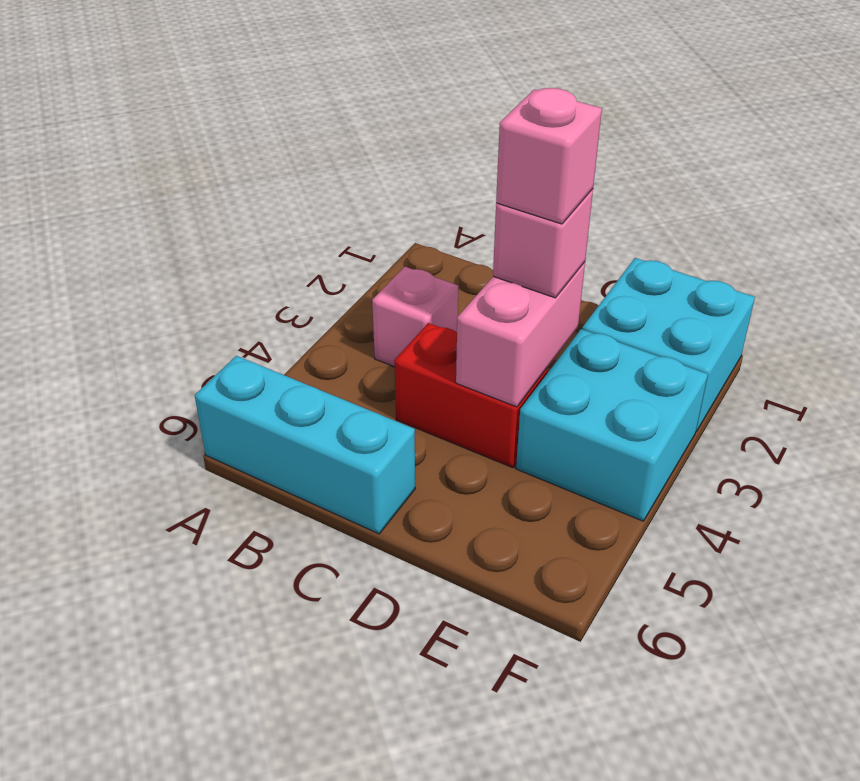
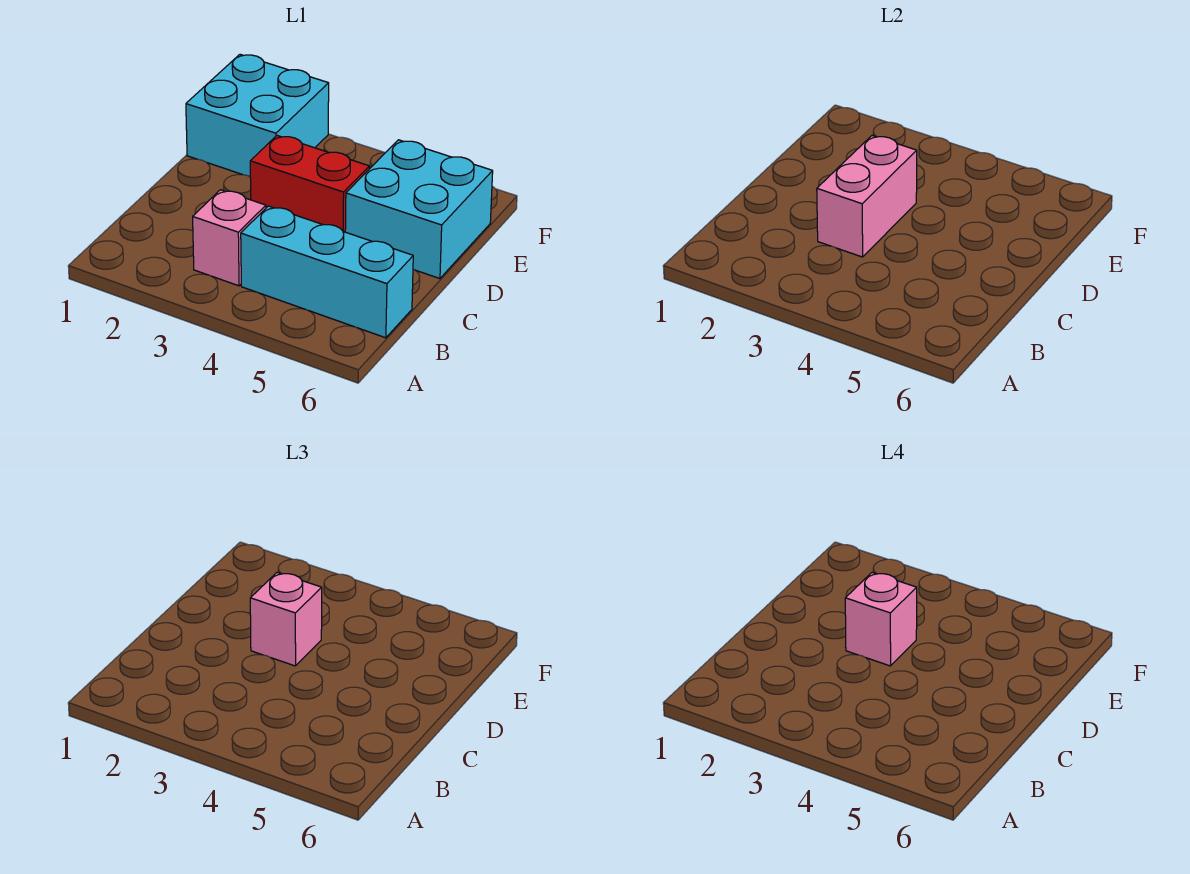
cyan 1x3 brick [195,356,415,534] -> cyan 1x3 brick turned to [241,206,413,338]
red 1x2 brick [394,323,548,468] -> red 1x2 brick turned to [250,136,369,232]
pink 1x2 brick [456,262,585,407] -> pink 1x2 brick turned to [817,136,917,257]
cyan 2x2 brick [516,329,708,521] -> cyan 2x2 brick moved to [345,140,493,279]

